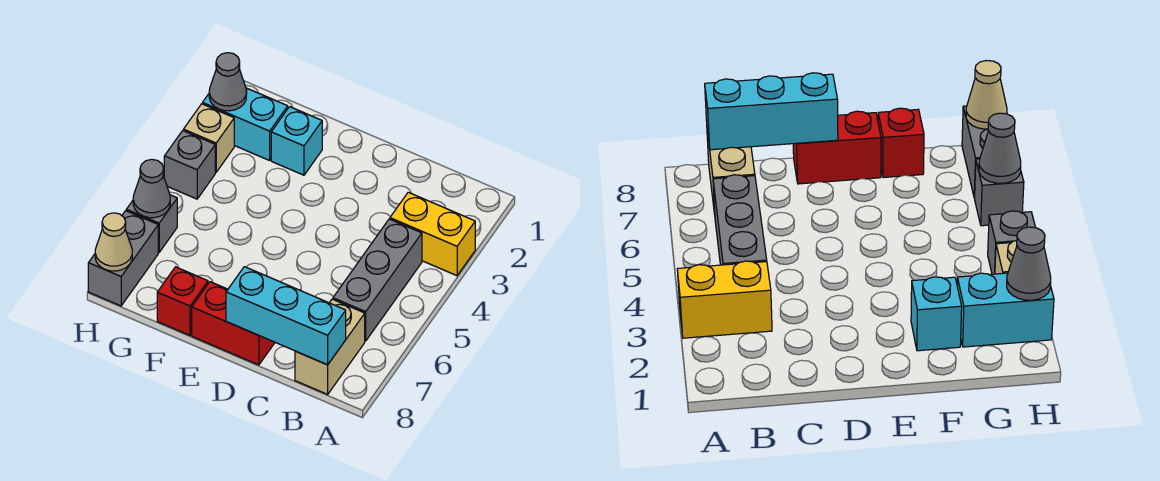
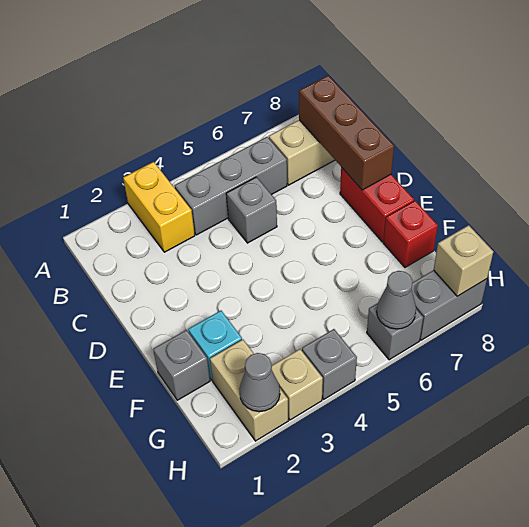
cyan 1x3 brick [226,267,346,365] -> brown 1x3 brick [299,75,394,190]
none -> grey 1x1 brick [226,177,277,243]
none -> grey 1x1 brick [153,330,210,400]
cyan 1x2 brick [203,88,288,160] -> tan 1x2 brick [210,340,288,441]
tan 1x1 cone [95,213,132,271] -> tan 1x1 brick [434,225,493,296]

